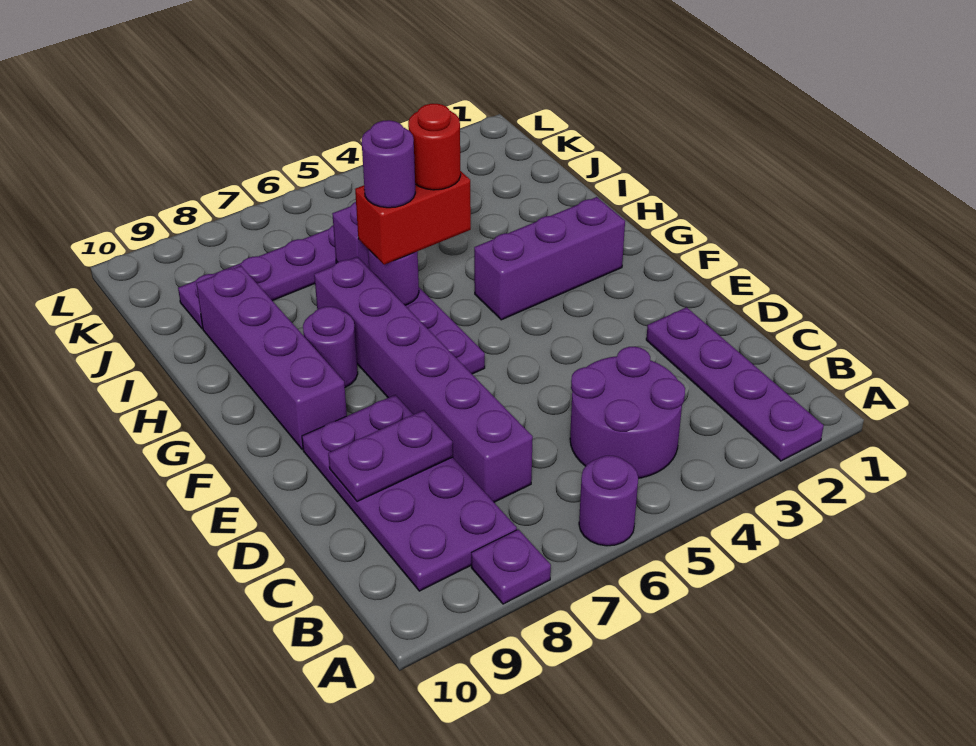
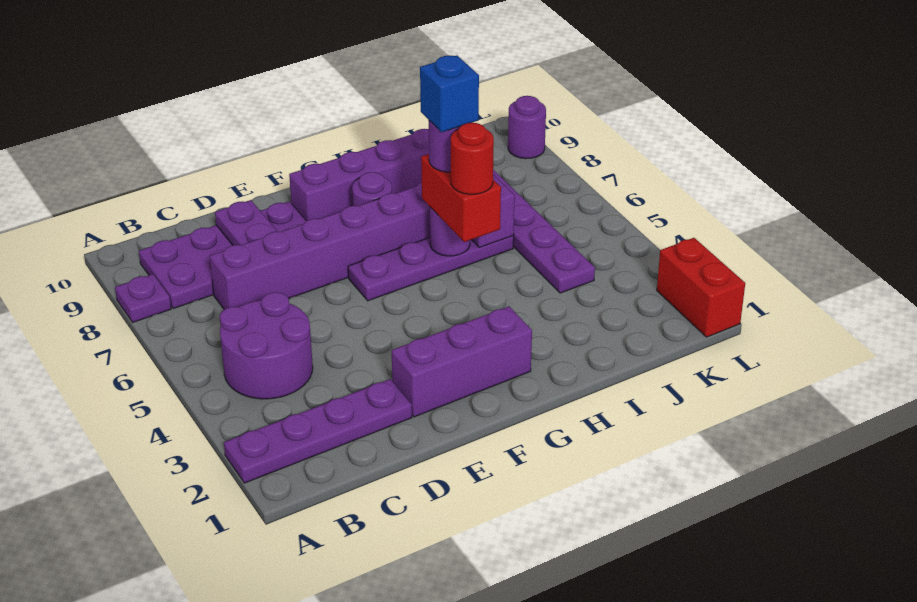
purple 1x1 round brick [579,456,638,546] -> purple 1x1 round brick moved to [508,96,546,159]
purple 1x3 brick [474,197,625,320] -> purple 1x3 brick turned to [392,307,532,417]
none -> blue 1x1 brick [420,56,479,132]
none -> red 1x2 brick [657,238,745,337]

